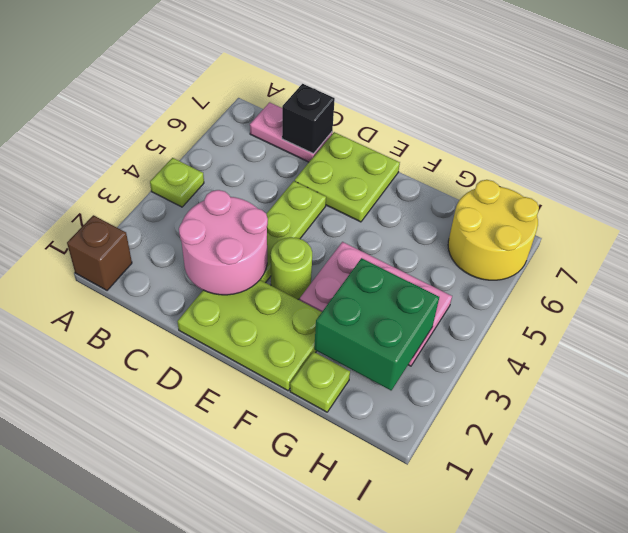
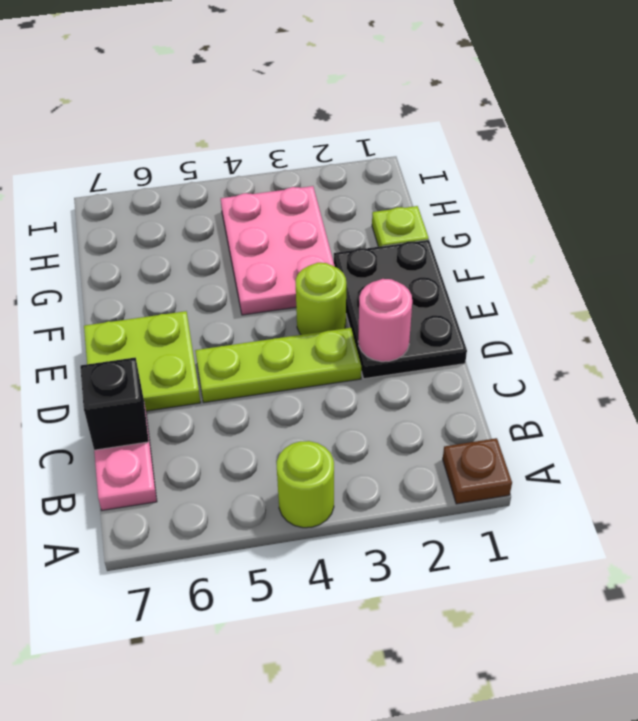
brown 1x1 brick [67,215,132,290] -> brown 1x1 plate [443,438,512,504]
lime 1x1 plate [150,158,204,207] -> lime 1x1 round brick [277,441,334,528]
pink 2x2 round brick [179,190,268,295] -> pink 1x1 round brick [358,279,412,362]
lime 2x3 plate [177,280,322,391] -> black 2x3 plate [334,240,467,379]
green 2x2 brick [314,258,439,390] -> none
yellow 2x2 round brick [448,180,539,280] -> none

